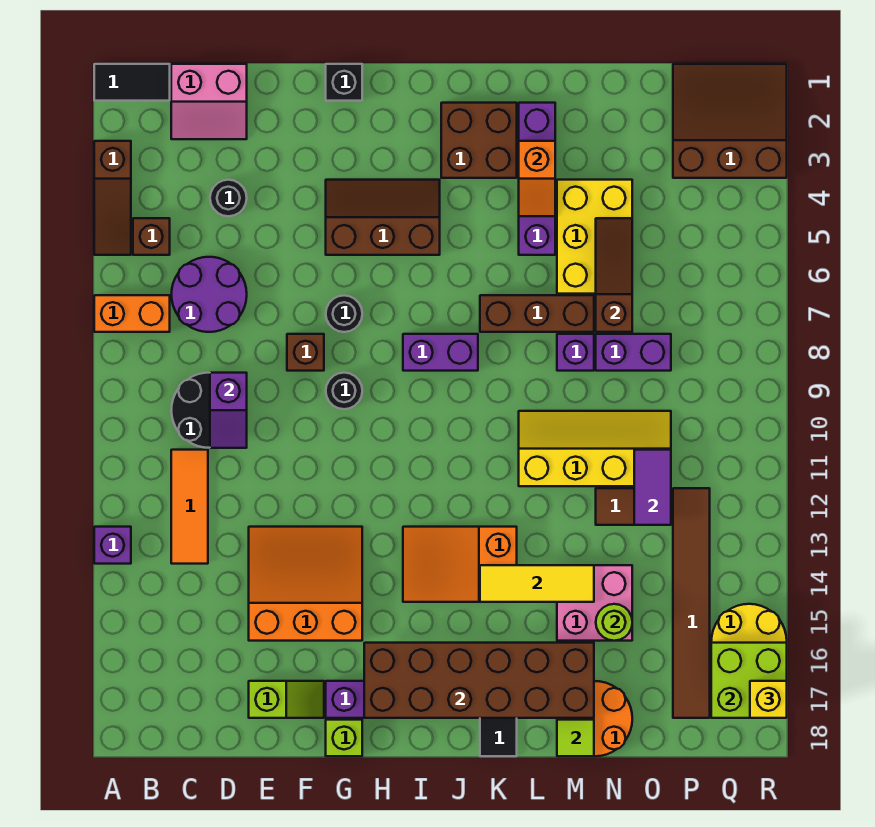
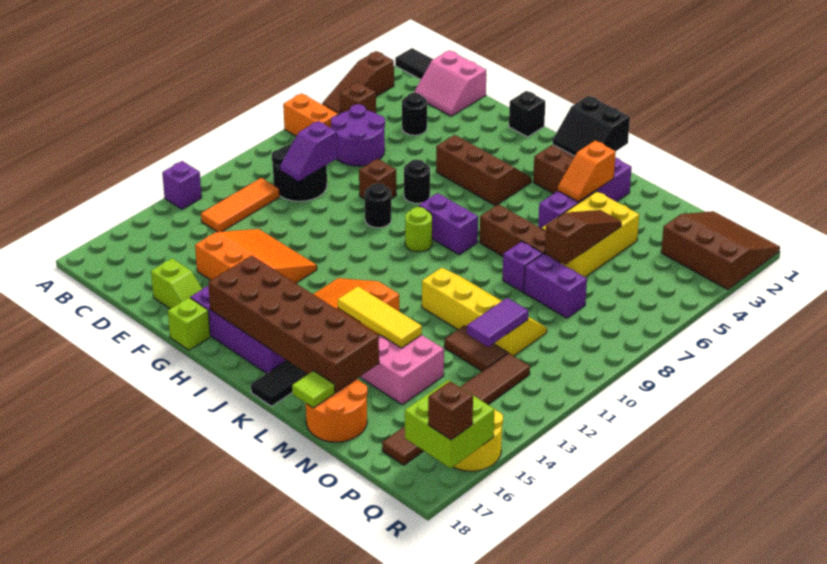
none -> black 2x2 slope [553,96,630,156]
lime 1x1 round brick [596,604,632,641] -> lime 1x1 round brick moved to [405,207,432,252]
yellow 1x1 brick [750,681,787,718] -> brown 1x1 brick [428,381,473,440]

